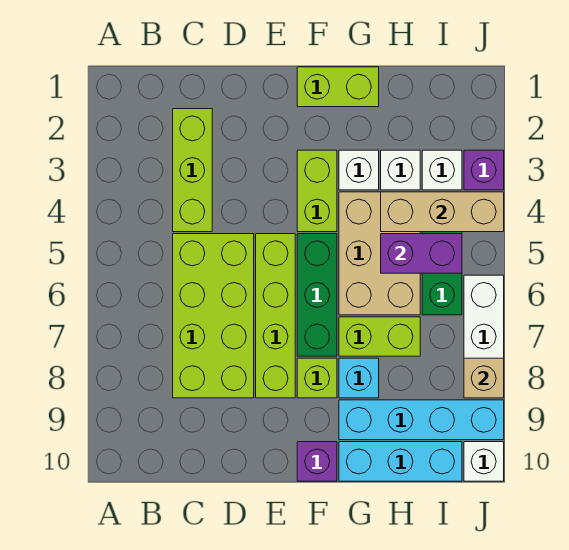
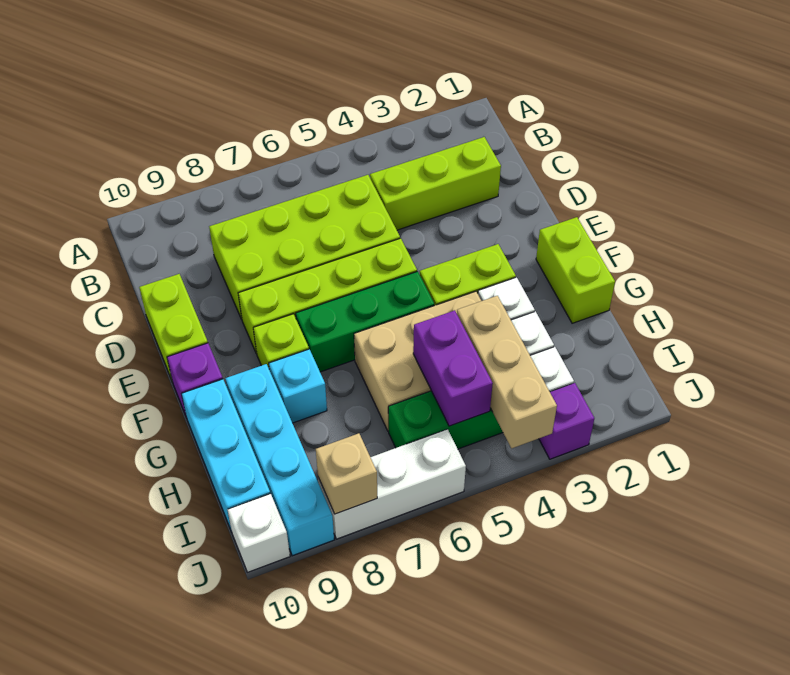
lime 1x2 brick [339,317,420,356] -> lime 1x2 brick moved to [139,274,208,380]

